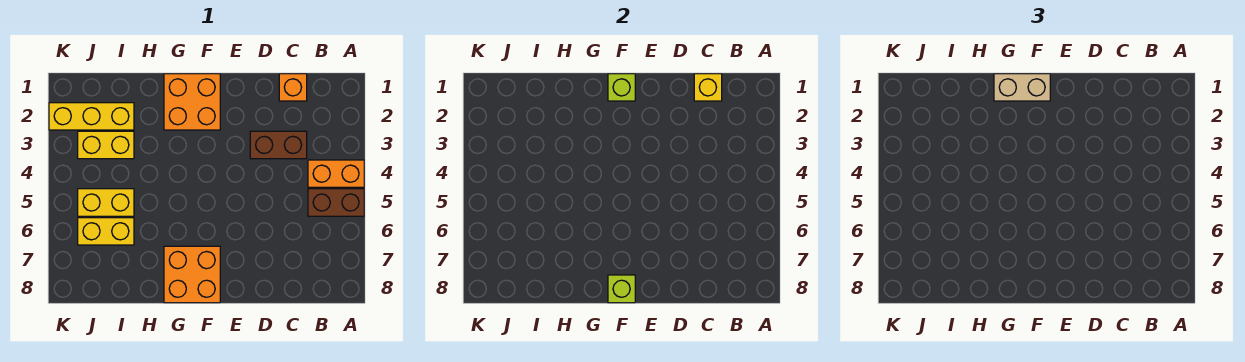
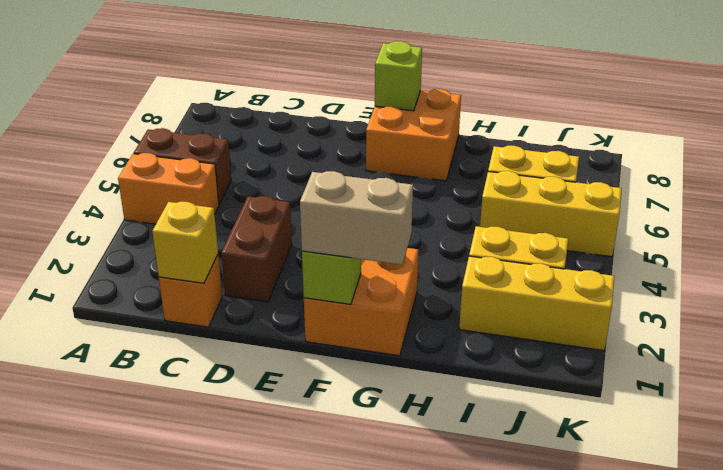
brown 1x2 brick [250,131,307,159] -> brown 1x2 brick turned to [221,196,292,302]
yellow 1x2 brick [78,189,134,216] -> yellow 1x3 brick [480,171,622,257]

